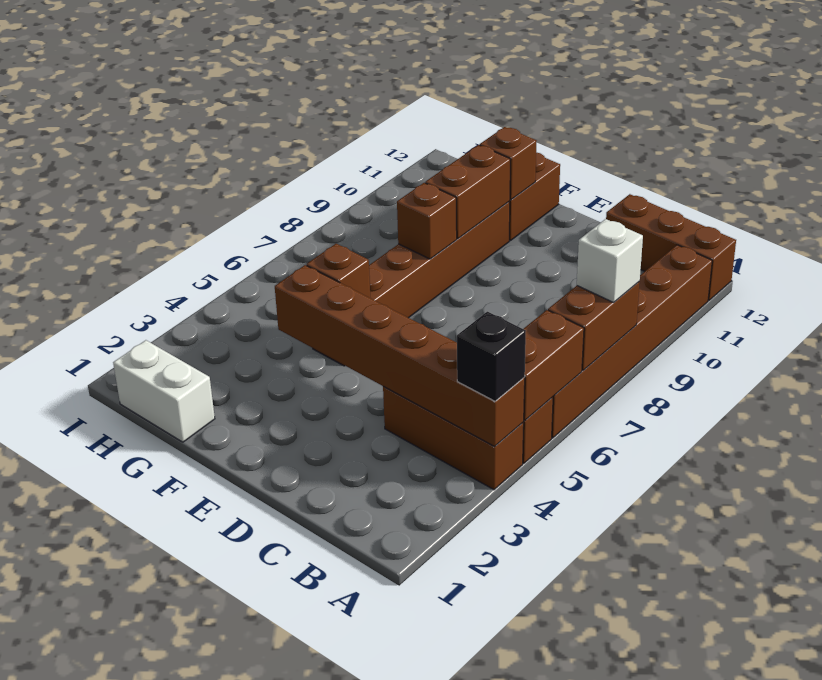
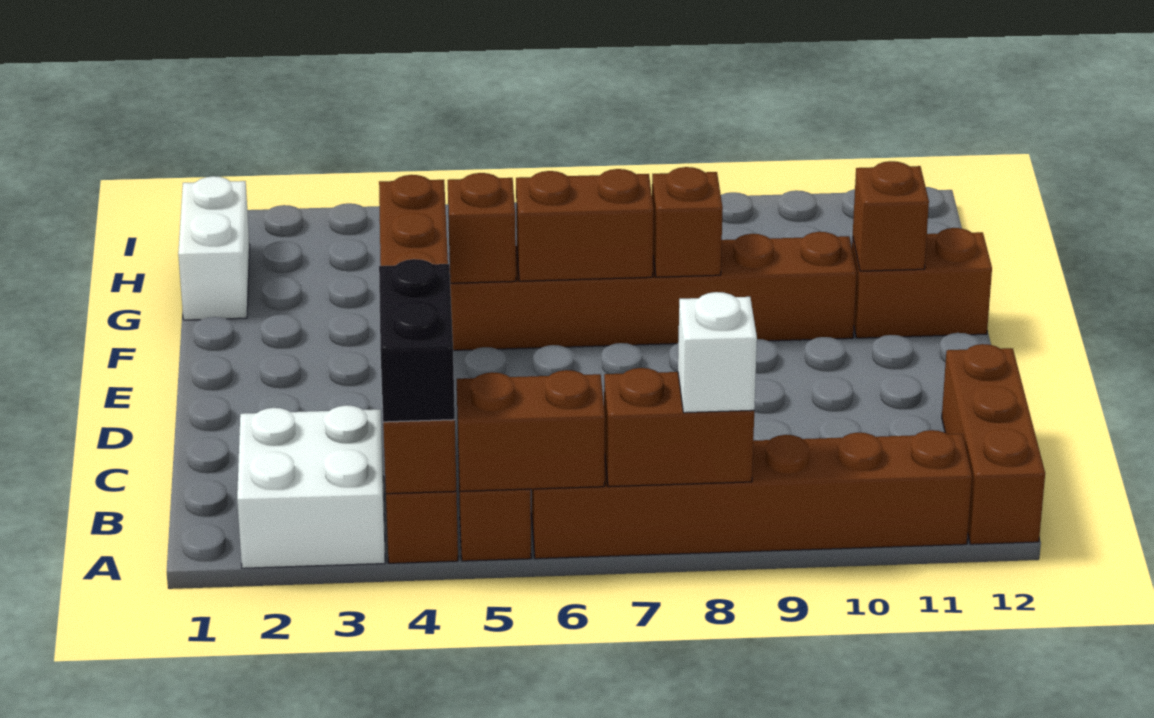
none -> white 2x2 brick [237,405,385,568]
black 1x1 brick [457,312,526,401] -> black 1x2 brick [379,259,455,422]
brown 1x2 brick [425,145,511,239] -> brown 1x2 brick moved to [516,169,654,281]

